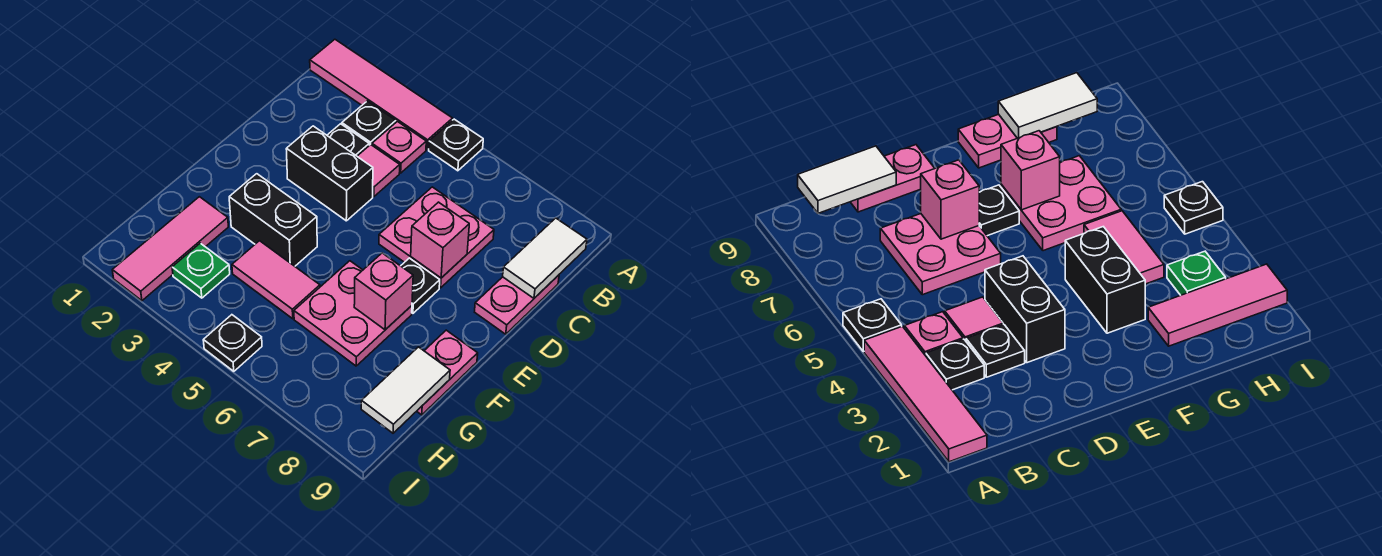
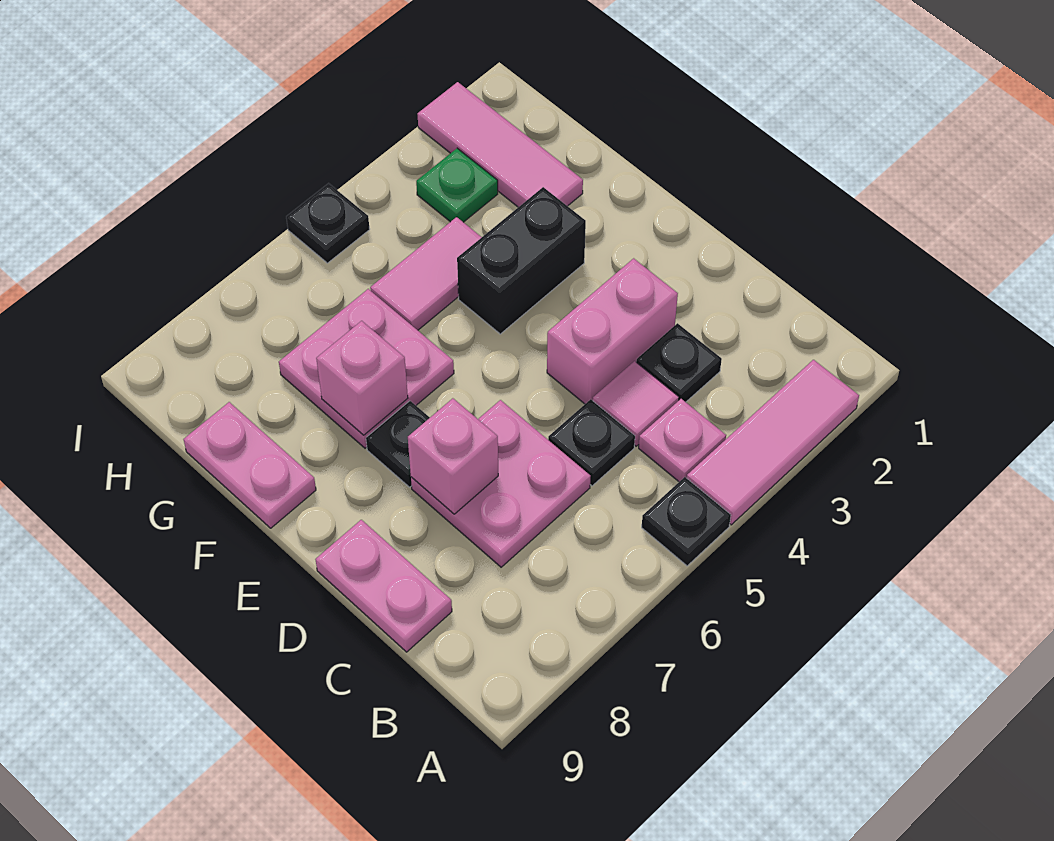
pink 1x4 tile [310,39,453,150] -> pink 1x3 tile [687,360,859,525]
black 1x1 plate [342,101,396,145] -> black 1x1 plate moved to [548,399,635,486]
white 1x2 tile [503,218,587,298] -> none
black 1x2 brick [286,126,373,221] -> pink 1x2 brick [547,258,678,404]
white 1x2 tile [361,347,450,433] -> none

